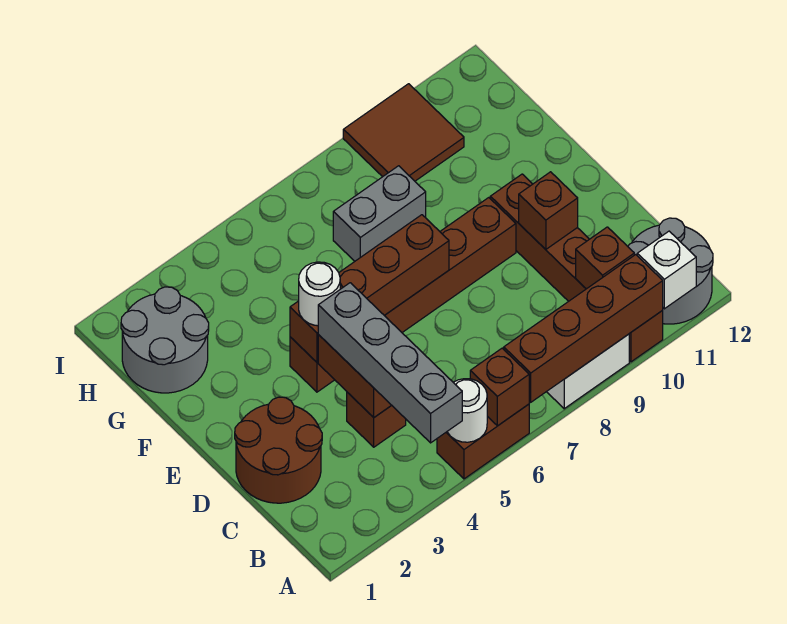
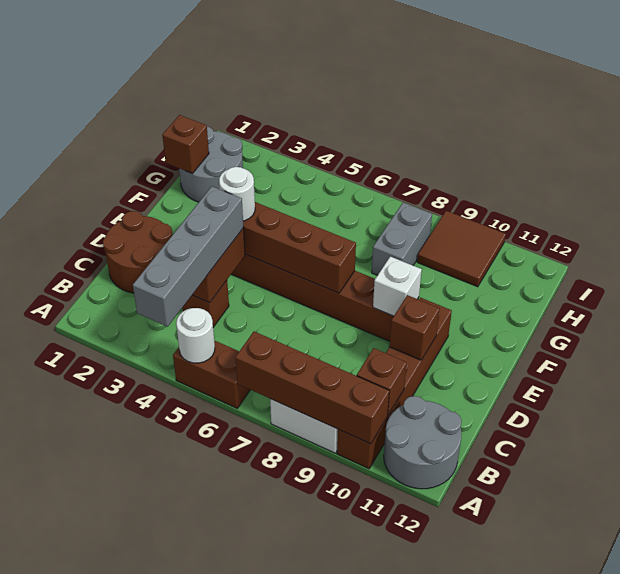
brown 1x1 brick [470,348,529,426] -> brown 1x1 brick moved to [162,115,209,174]
white 1x1 brick [637,231,696,309] -> white 1x1 brick moved to [373,257,422,316]
grey 1x2 brick [333,166,426,261] -> grey 1x2 brick turned to [372,203,432,275]

